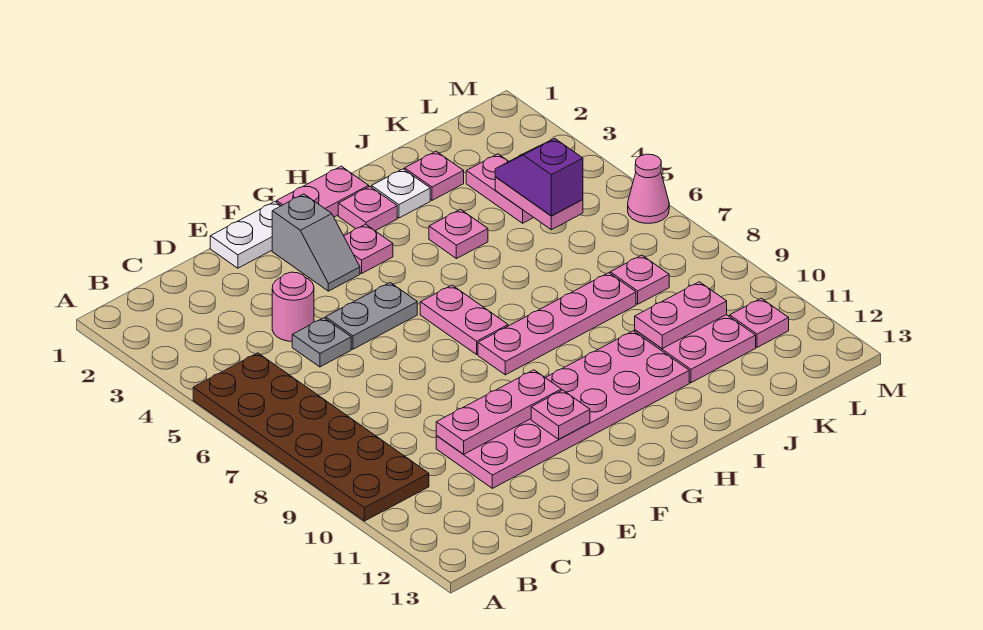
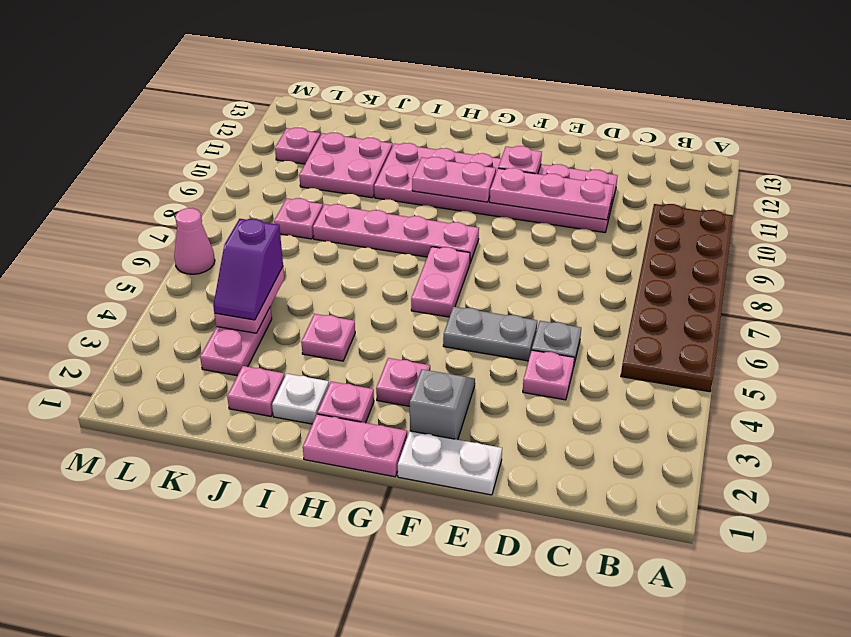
pink 1x1 round brick [272,272,314,341] -> pink 1x1 plate [523,350,574,400]
pink 1x2 plate [635,282,727,348] -> pink 1x2 plate moved to [412,157,496,202]

